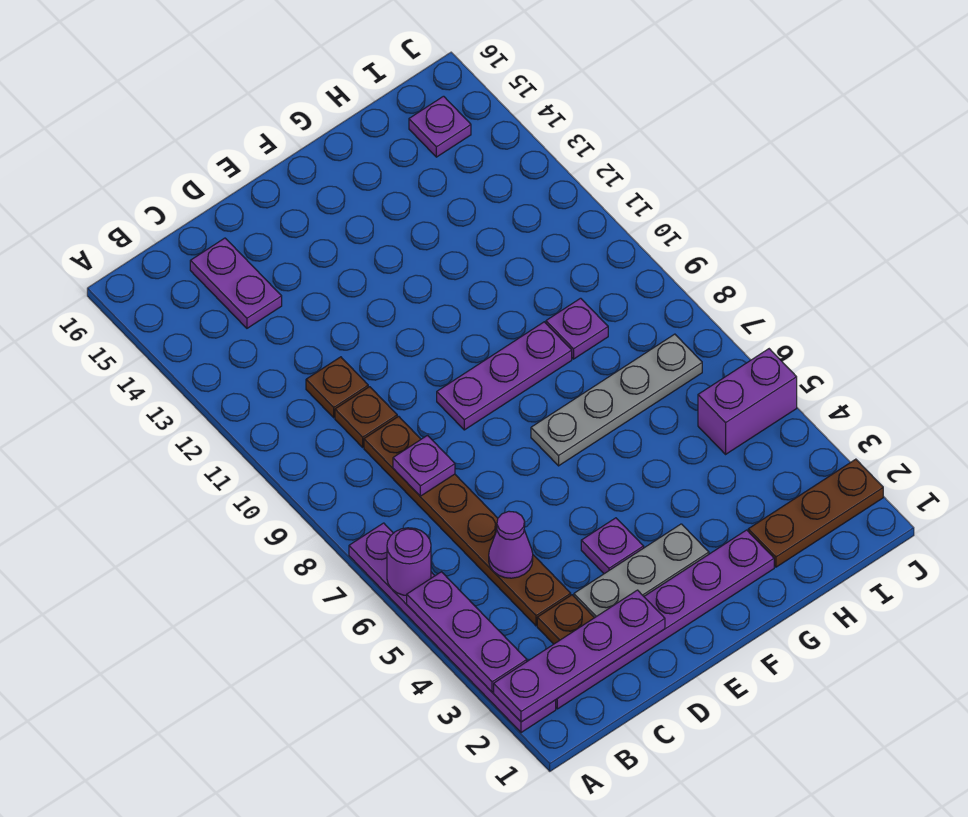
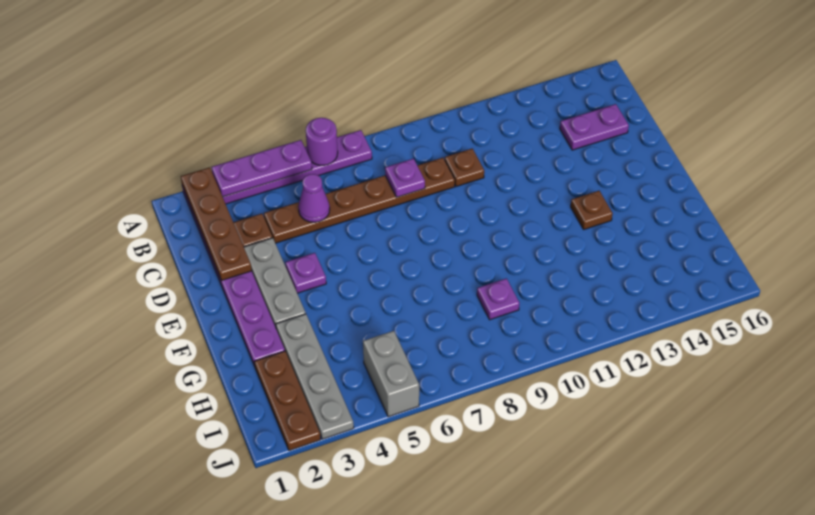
purple 1x4 plate [494,590,665,722] -> brown 1x4 plate [181,167,252,281]
brown 1x1 plate [306,357,368,418] -> brown 1x1 plate moved to [571,191,613,229]
purple 1x3 plate [437,322,572,430] -> none
grey 1x4 plate [531,334,702,466] -> grey 1x4 plate moved to [276,314,354,439]
purple 1x2 brick [698,349,797,454] -> grey 1x2 brick [363,331,419,417]
purple 1x1 plate [409,96,471,157] -> none

